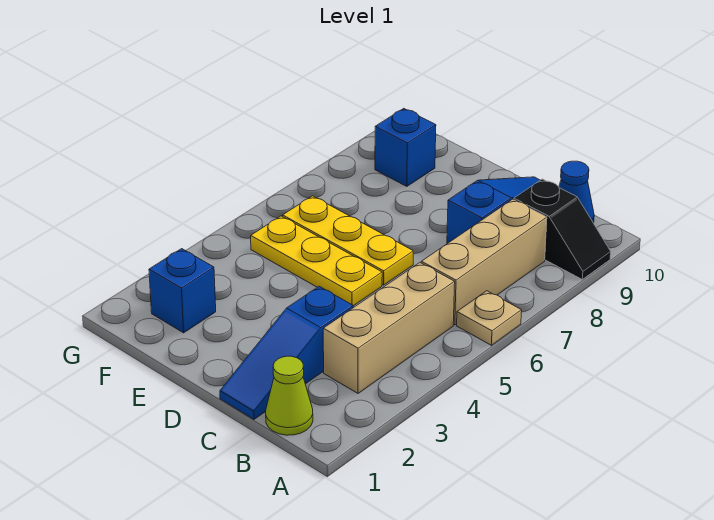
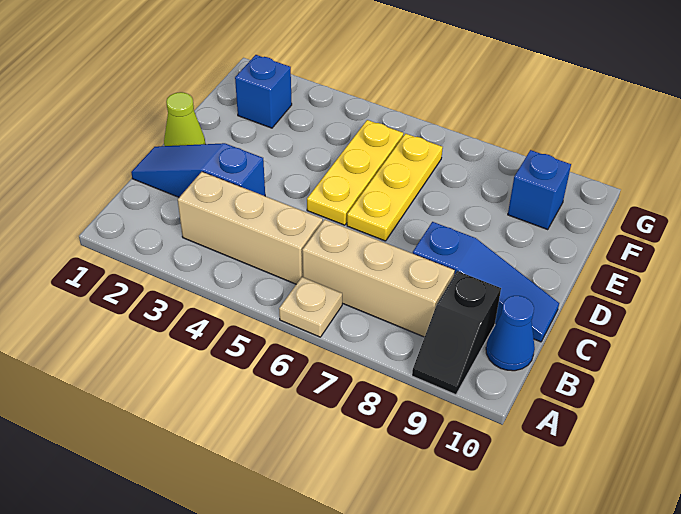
lime 1x1 cone [266,356,313,435] -> lime 1x1 cone moved to [164,92,205,146]

